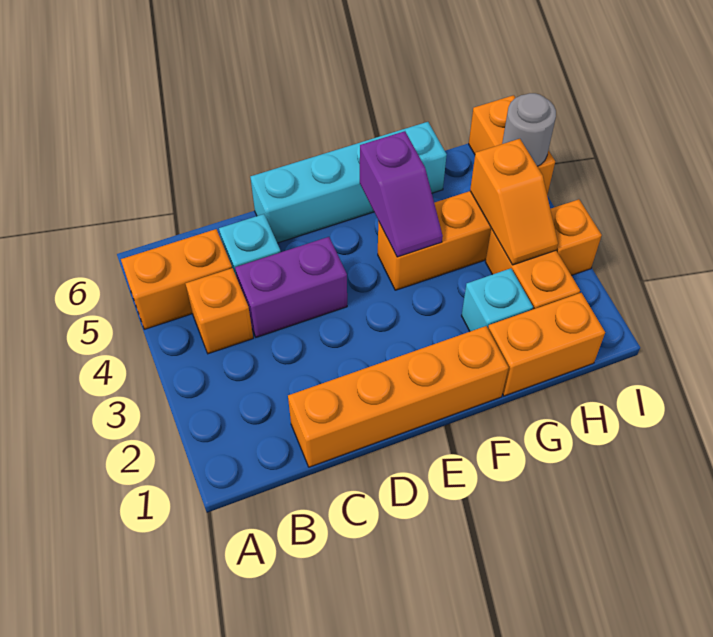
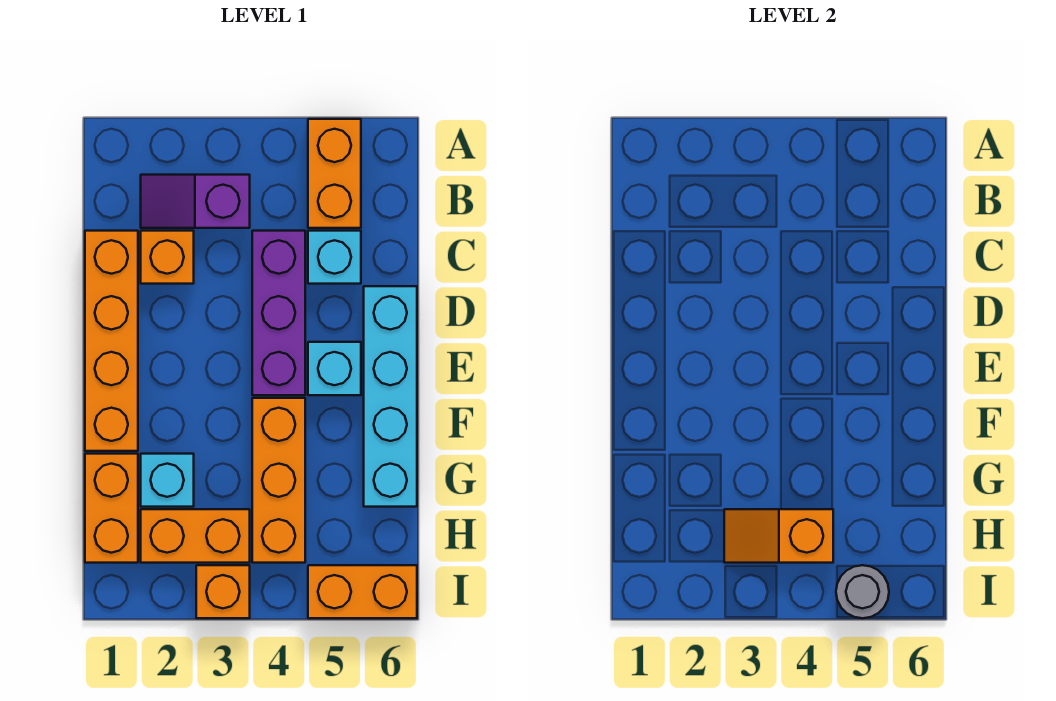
orange 1x1 brick [185,268,253,354] -> orange 1x1 brick moved to [141,231,194,284]
purple 1x2 brick [235,237,347,337] -> purple 1x3 brick [252,231,305,395]
none -> cyan 1x1 brick [308,342,361,395]
purple 1x2 slope [360,131,443,257] -> purple 1x2 slope moved to [141,175,250,228]

